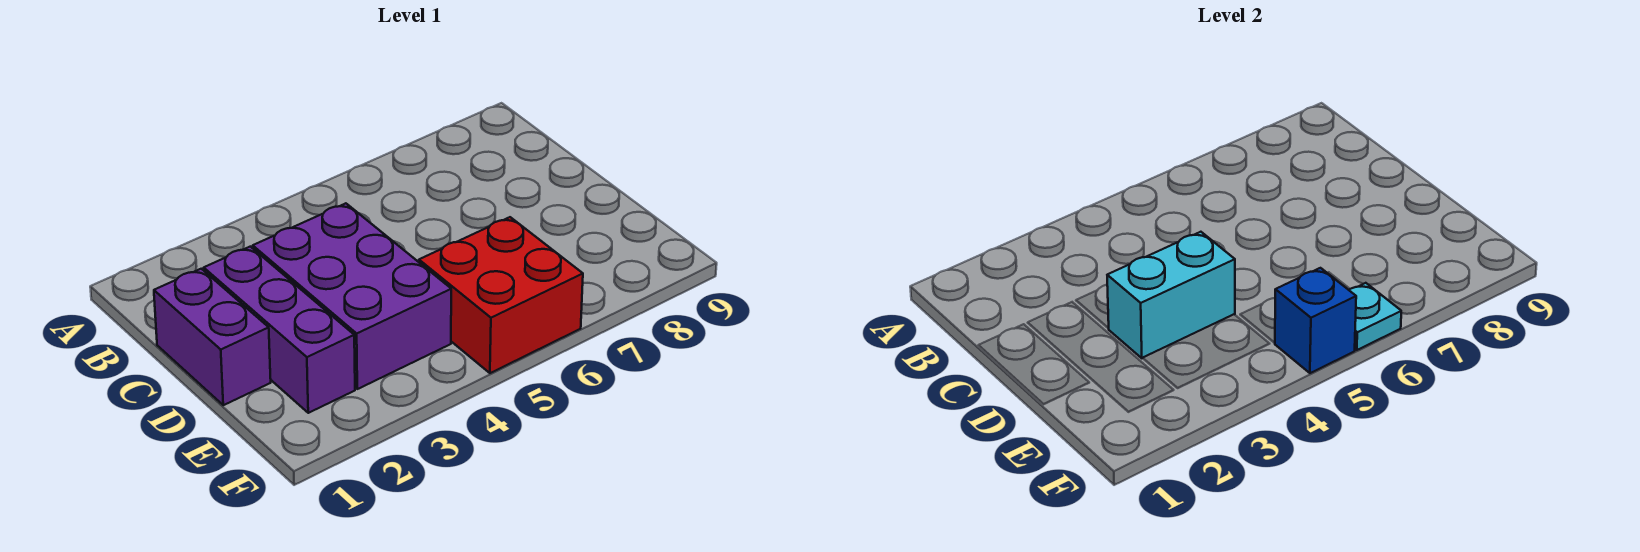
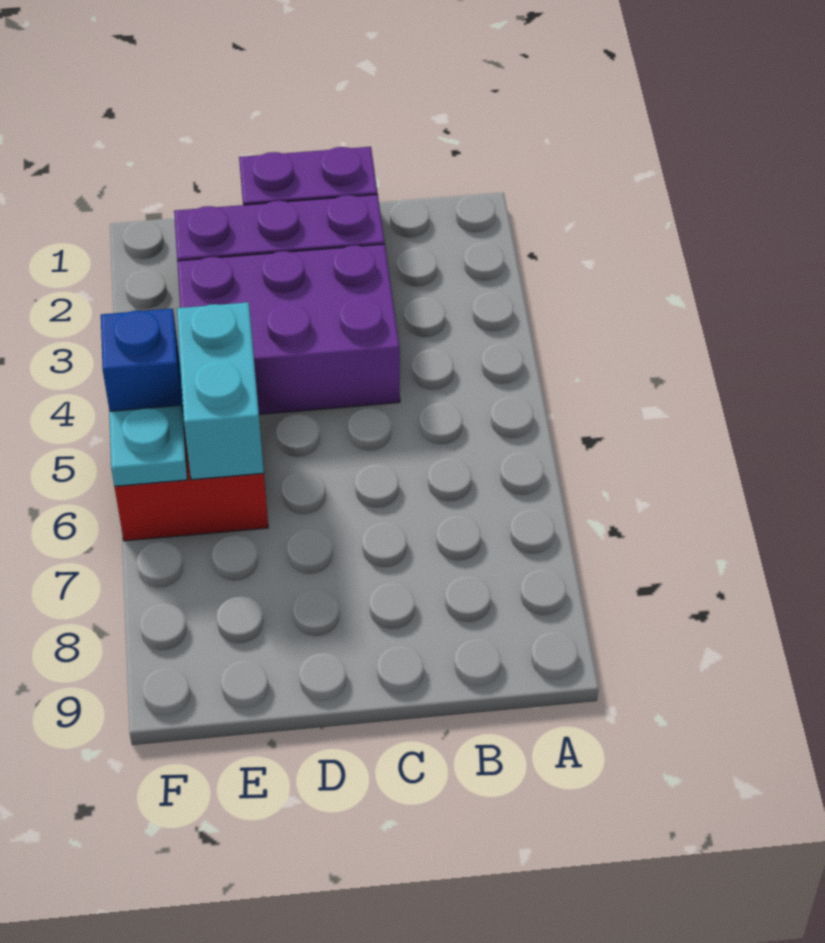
cyan 1x2 brick [1107,232,1235,358] -> cyan 1x2 brick moved to [177,302,264,480]

